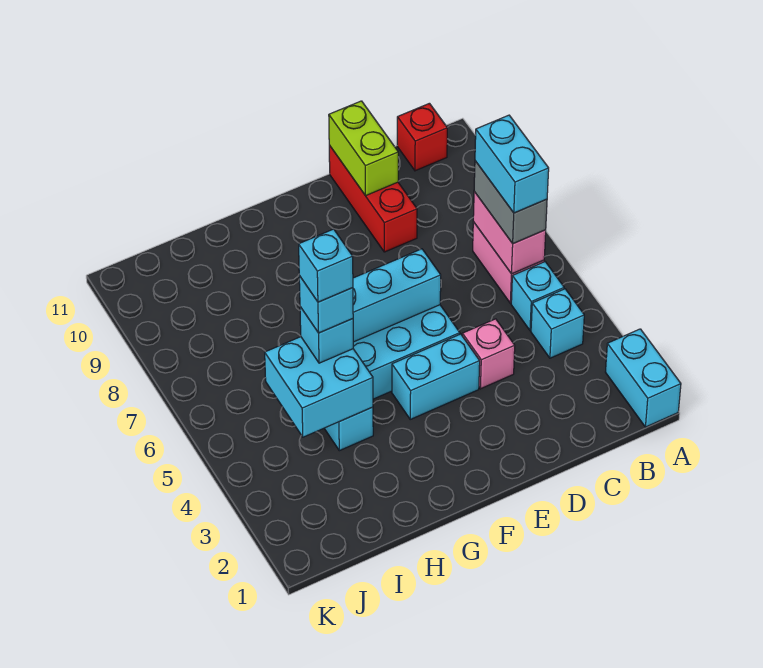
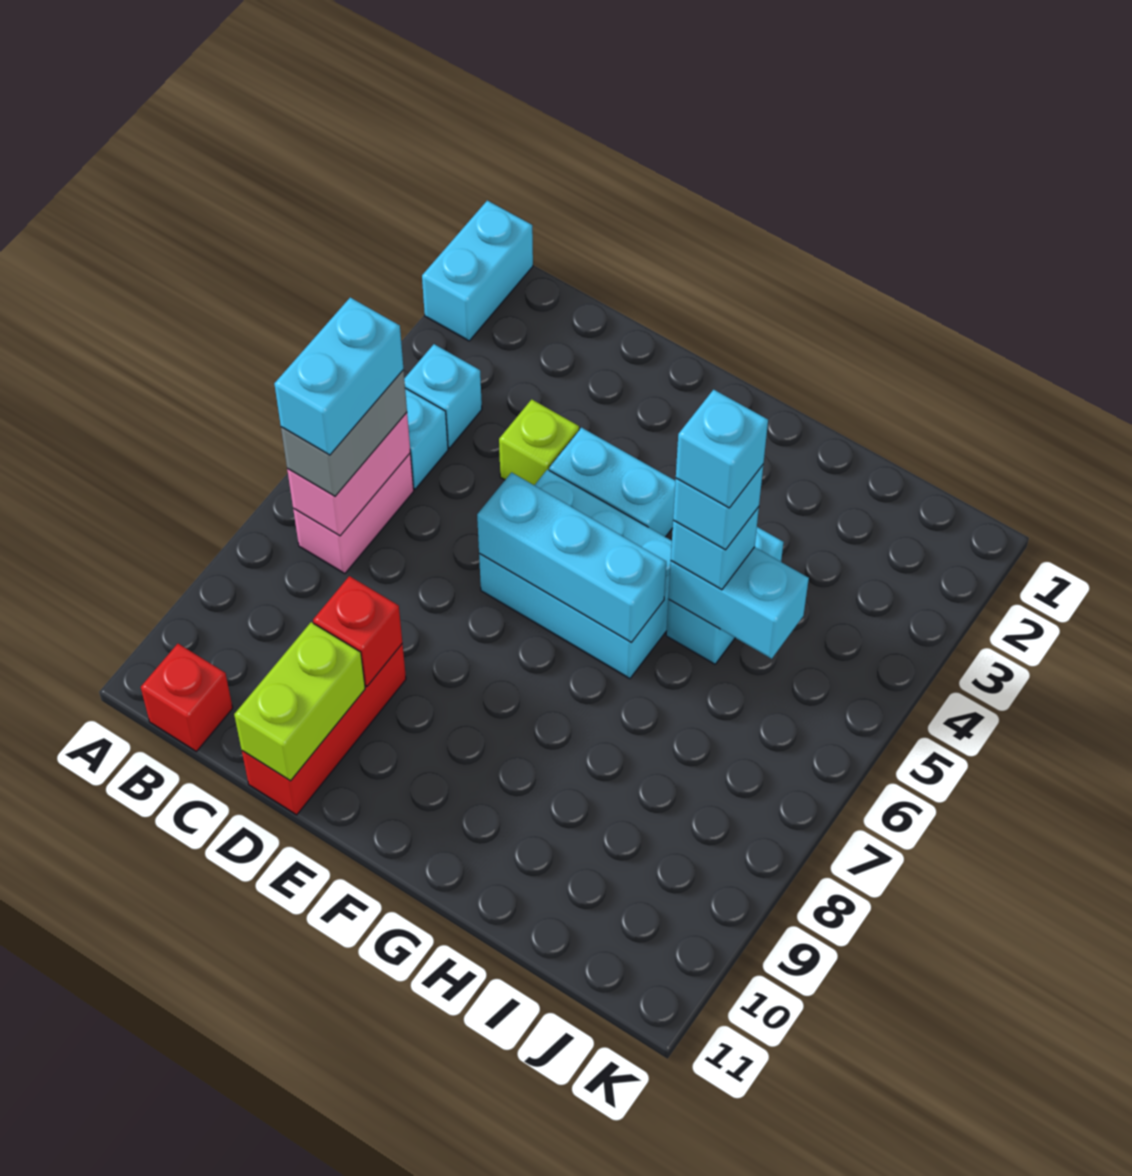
pink 1x1 brick [462,319,515,389] -> lime 1x1 brick [499,399,579,485]
none -> red 1x1 brick [313,576,402,686]
cyan 2x2 brick [265,337,373,437] -> cyan 1x2 brick [668,547,809,659]

